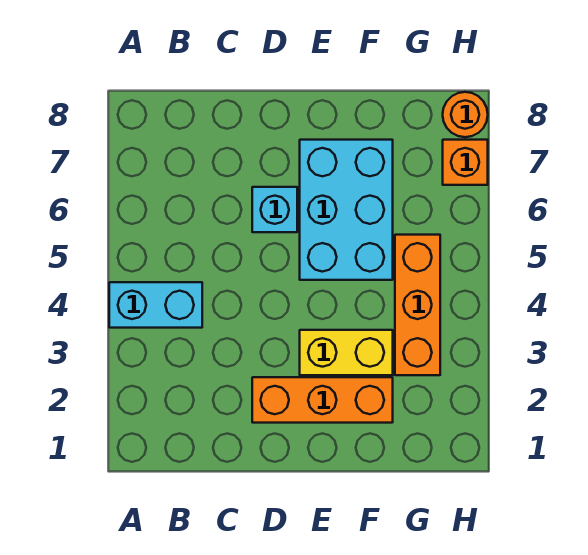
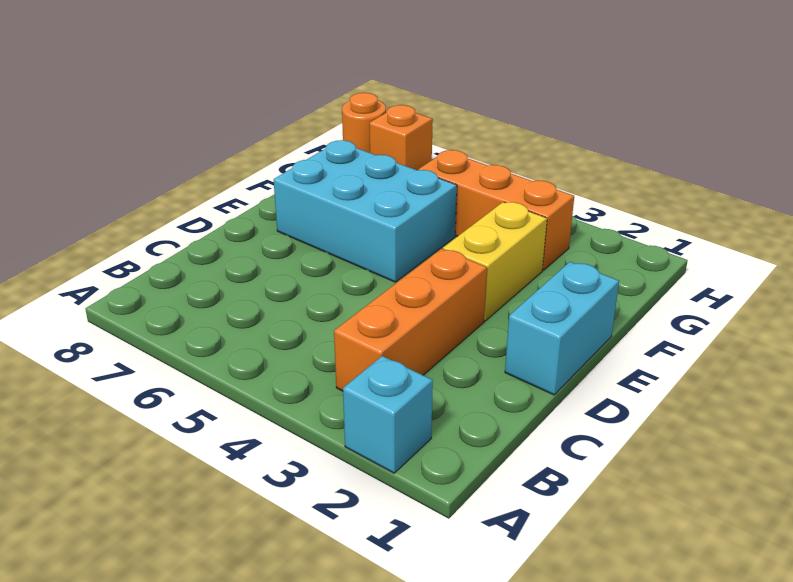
cyan 1x2 brick [109,282,202,328] -> cyan 1x2 brick moved to [505,262,619,395]
orange 1x3 brick [252,377,393,423] -> orange 1x3 brick moved to [334,249,487,391]
cyan 1x1 brick [252,187,297,232] -> cyan 1x1 brick moved to [343,356,433,473]

